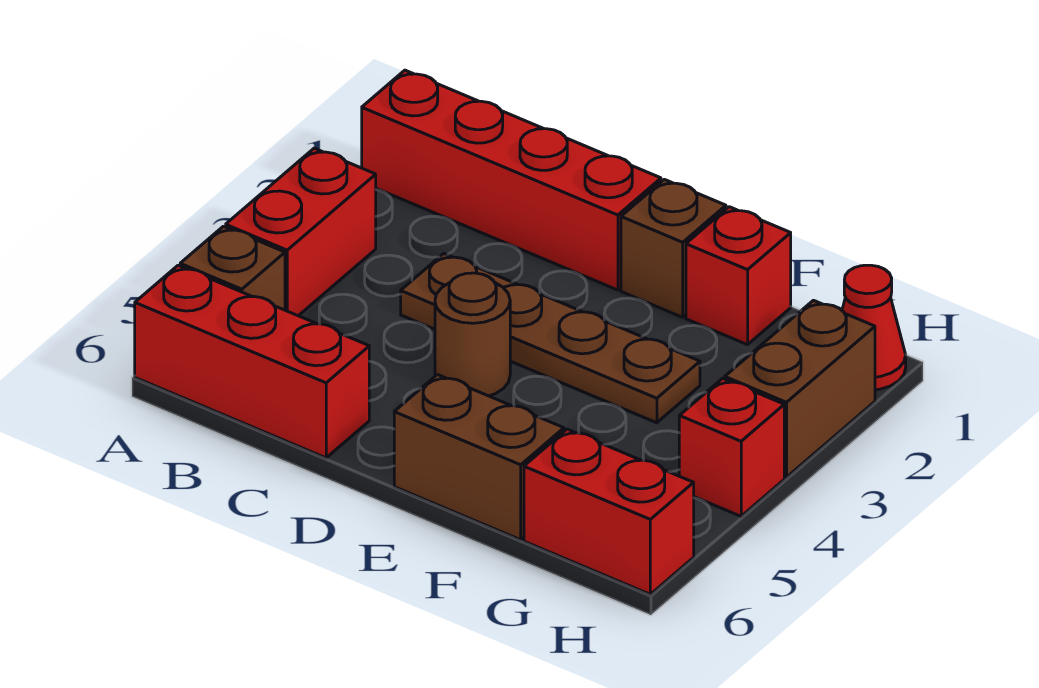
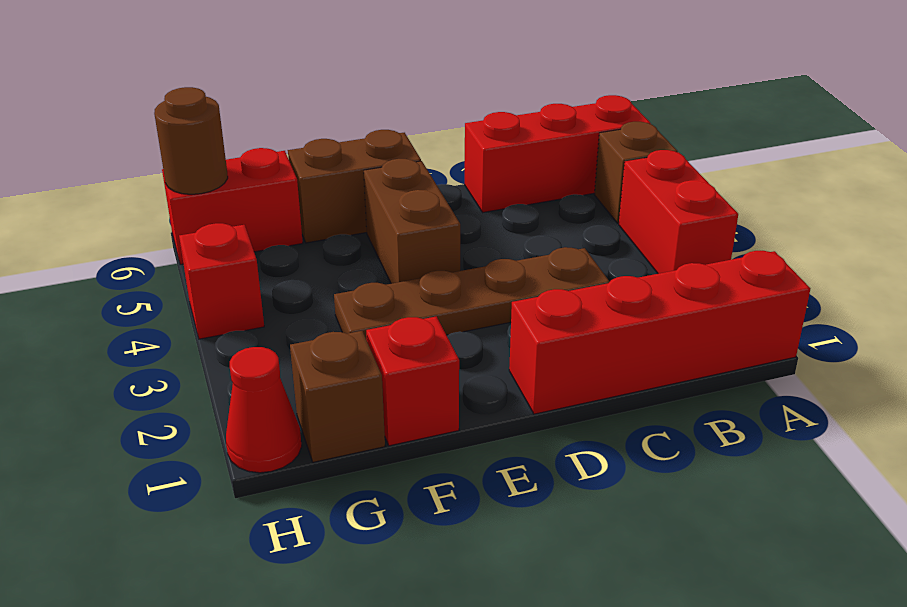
brown 1x1 round brick [435,273,510,396] -> brown 1x1 round brick moved to [154,87,228,194]
brown 1x1 brick [621,179,726,317] -> brown 1x1 brick moved to [290,331,385,462]
brown 1x2 brick [725,300,875,477] -> brown 1x2 brick moved to [364,159,460,284]

